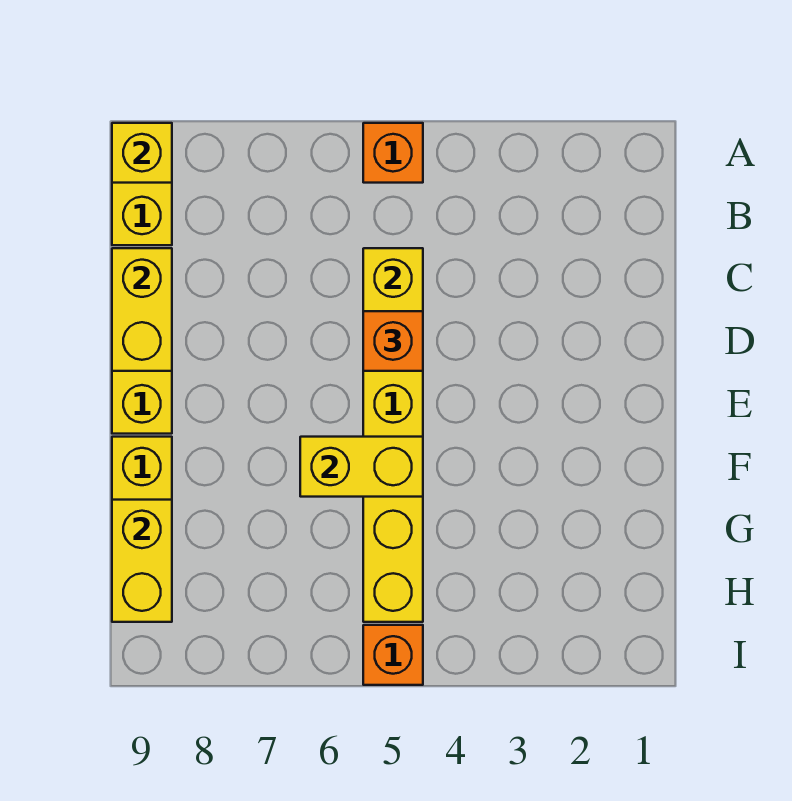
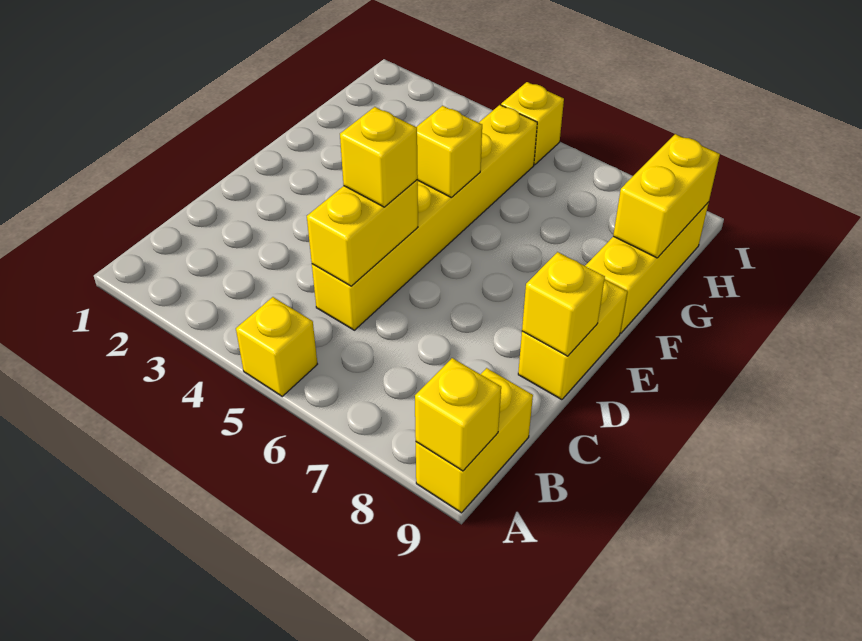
orange 1x1 brick [363,123,423,183] -> yellow 1x1 brick [236,297,317,396]
yellow 1x2 brick [112,248,172,371] -> yellow 1x1 brick [522,252,605,356]
orange 1x1 brick [363,311,423,371] -> yellow 1x1 brick [340,107,418,207]
yellow 1x2 brick [300,437,423,497] -> yellow 1x1 brick [417,106,482,197]
orange 1x1 brick [363,625,423,685] -> yellow 1x1 brick [501,82,564,165]

